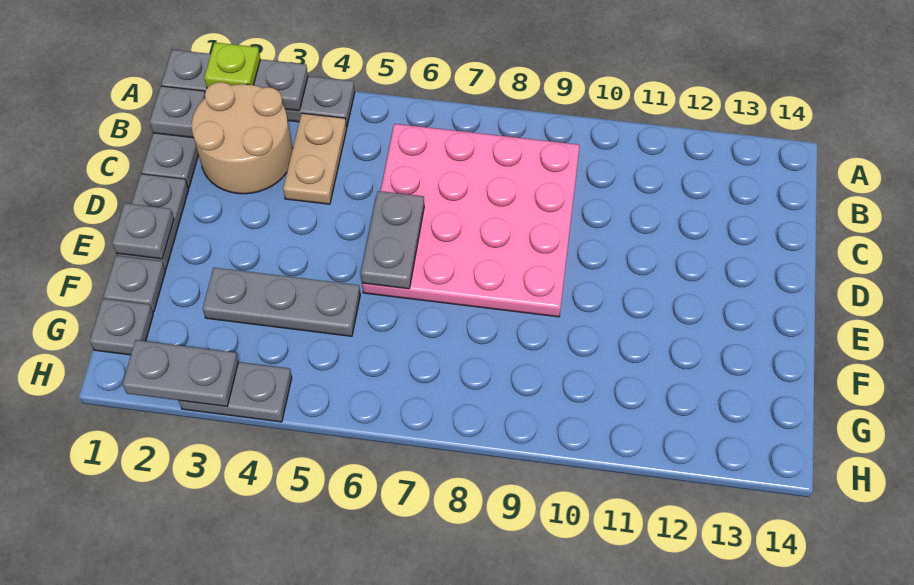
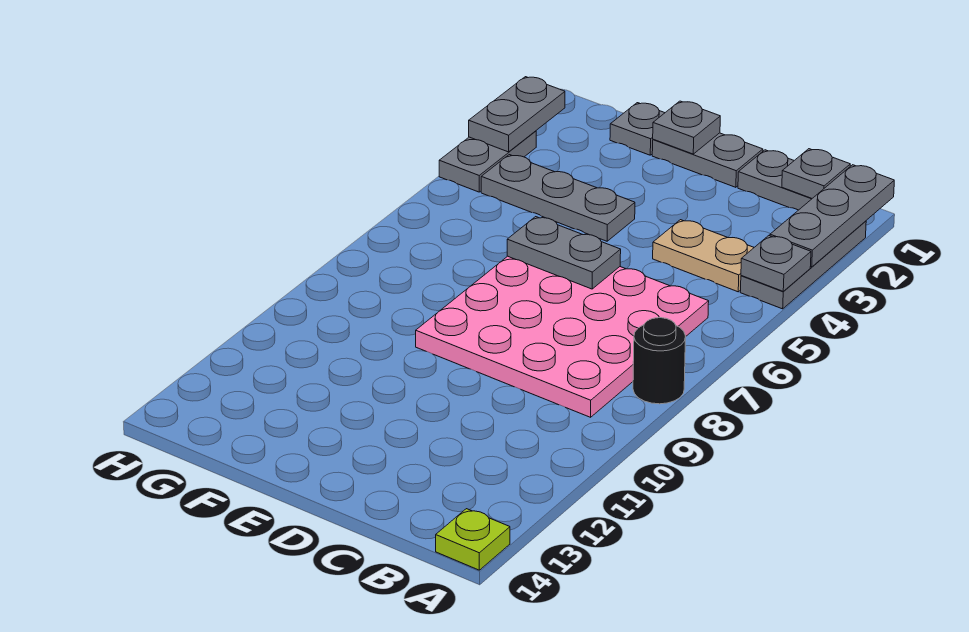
lime 1x1 plate [204,43,260,88] -> lime 1x1 plate moved to [436,509,510,570]
none -> black 1x1 round brick [633,318,686,404]
tan 2x2 round brick [192,82,293,194] -> none
grey 1x3 plate [203,268,360,336] -> grey 1x3 plate turned to [481,155,635,241]
grey 1x1 plate [90,299,153,355] -> grey 1x1 plate moved to [741,236,811,291]

